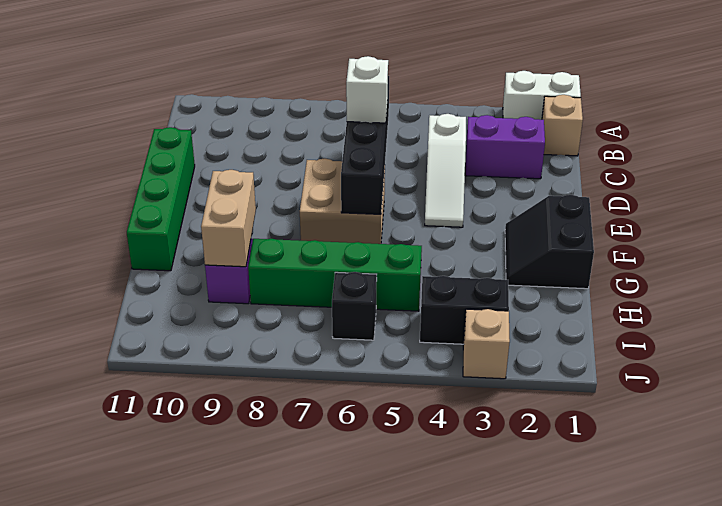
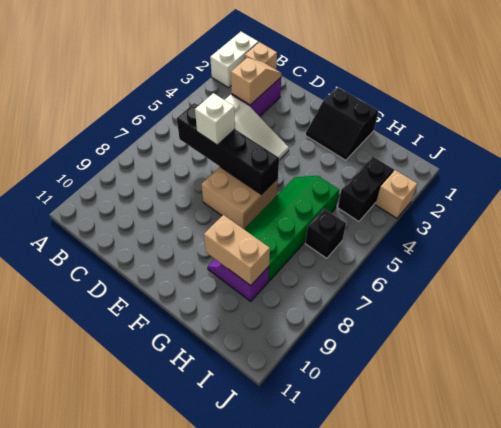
none -> tan 1x2 slope [231,58,281,105]
green 1x4 brick [127,127,195,271] -> none

